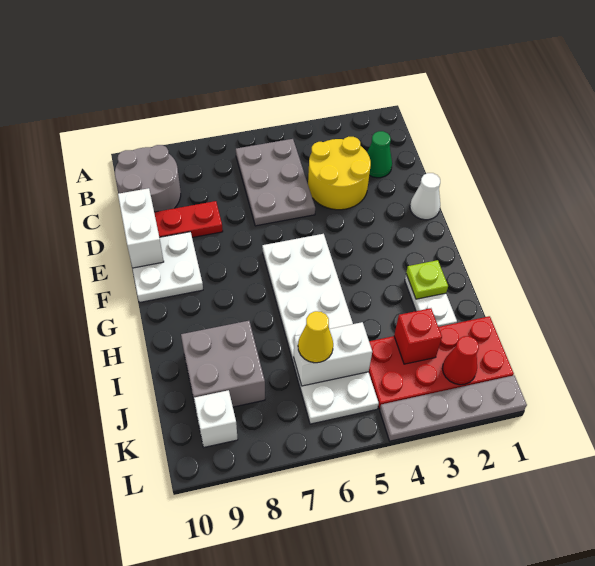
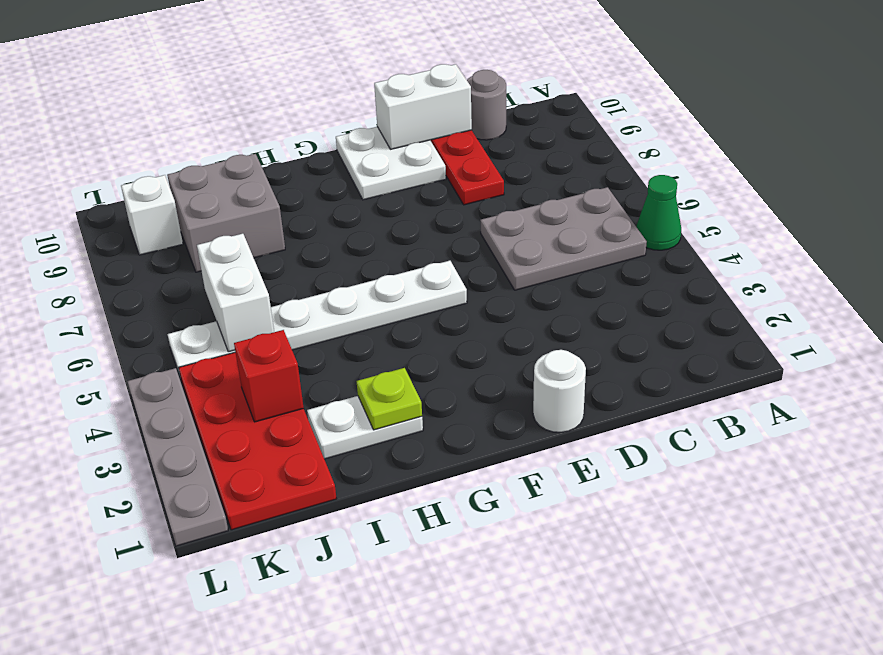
grey 2x2 round brick [115,145,181,212] -> grey 1x1 round brick [467,70,506,140]
green 1x1 cone [367,131,392,178] -> green 1x1 cone moved to [637,175,681,250]
yellow 2x2 round brick [308,137,371,210] -> none
white 1x1 cone [410,173,440,220] -> white 1x1 round brick [533,350,586,432]
white 2x6 plate [262,234,379,424] -> white 1x6 plate [167,261,467,375]
yellow 1x1 cone [298,311,333,363] -> none
red 1x1 cone [442,336,479,385] -> none

